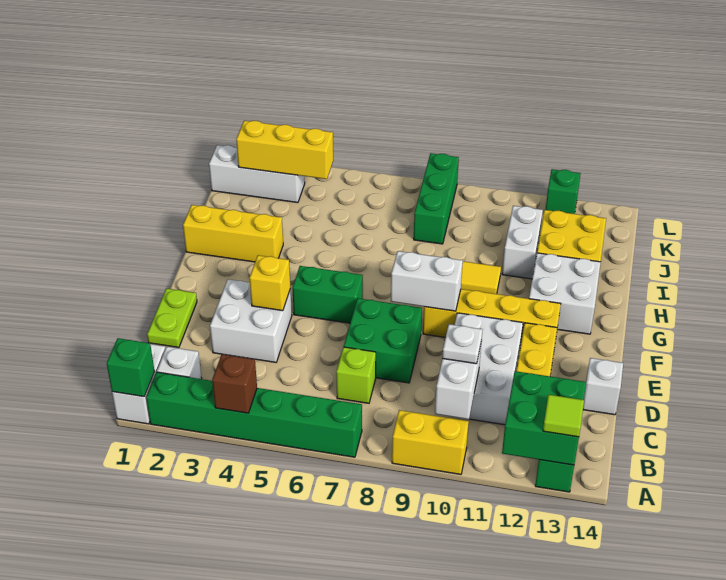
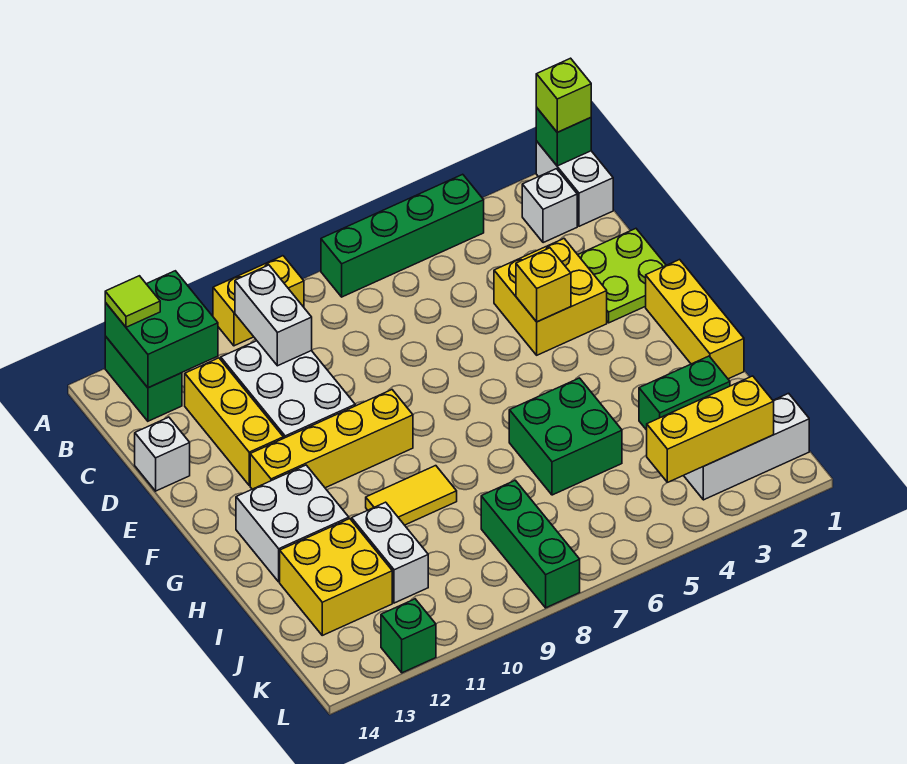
green 1x6 brick [146,372,362,457] -> green 1x4 brick [321,174,484,297]
brown 1x1 brick [212,354,257,413] -> none
lime 1x1 brick [336,347,376,403] -> lime 1x1 brick moved to [536,58,591,132]
white 1x1 plate [442,324,483,364] -> none
lime 1x2 plate [147,288,197,348] -> lime 2x2 plate [578,229,666,323]
white 2x2 brick [210,279,292,362] -> yellow 2x2 brick [494,239,607,355]
green 2x2 brick [344,298,422,383] -> green 2x2 brick moved to [509,378,622,495]
green 1x2 brick [292,266,363,323] -> green 1x2 brick moved to [639,356,730,430]
white 1x2 brick [391,251,463,311] -> none
yellow 1x3 brick [183,205,283,262] -> yellow 1x3 brick turned to [646,260,744,379]

